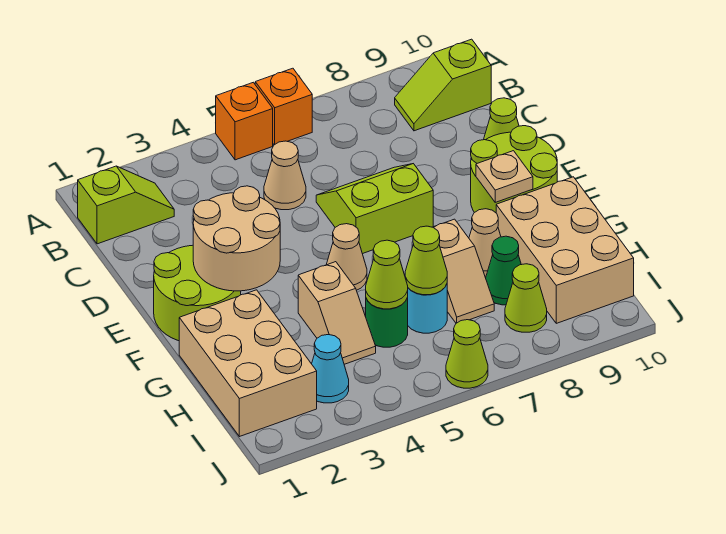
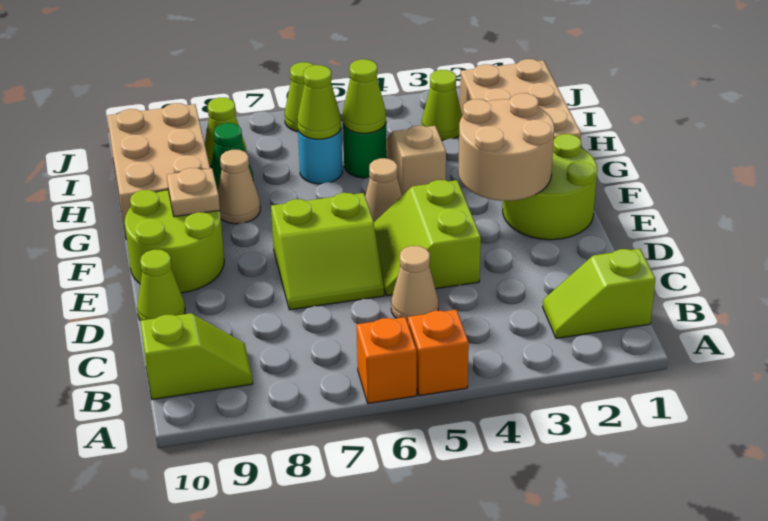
none -> lime 2x2 slope [374,180,481,296]
tan 1x2 slope [433,219,494,323] -> none
cyan 1x1 cone [312,335,349,403] -> lime 1x1 cone [422,70,462,140]

